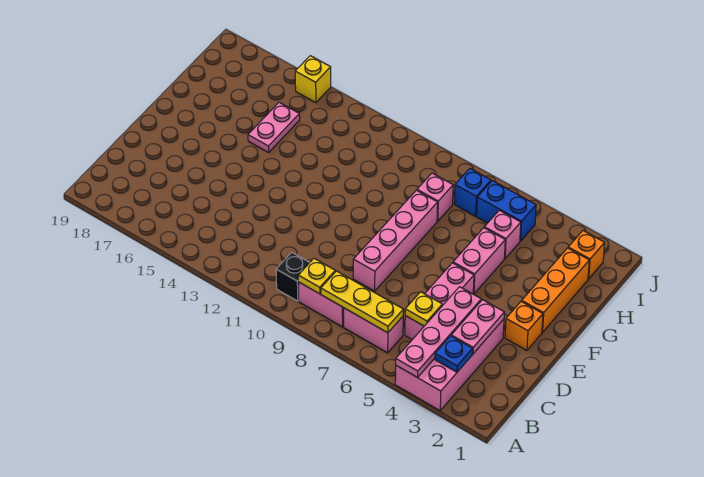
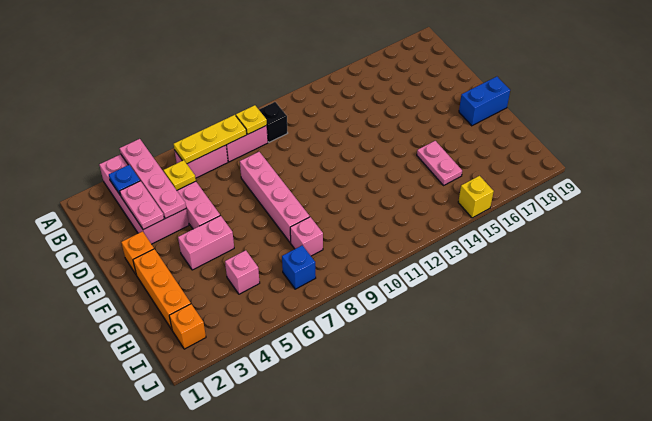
pink 1x2 brick [453,228,505,294] -> pink 1x2 brick turned to [178,216,234,270]
blue 1x2 brick [477,181,536,241] -> blue 1x2 brick moved to [459,77,510,126]

